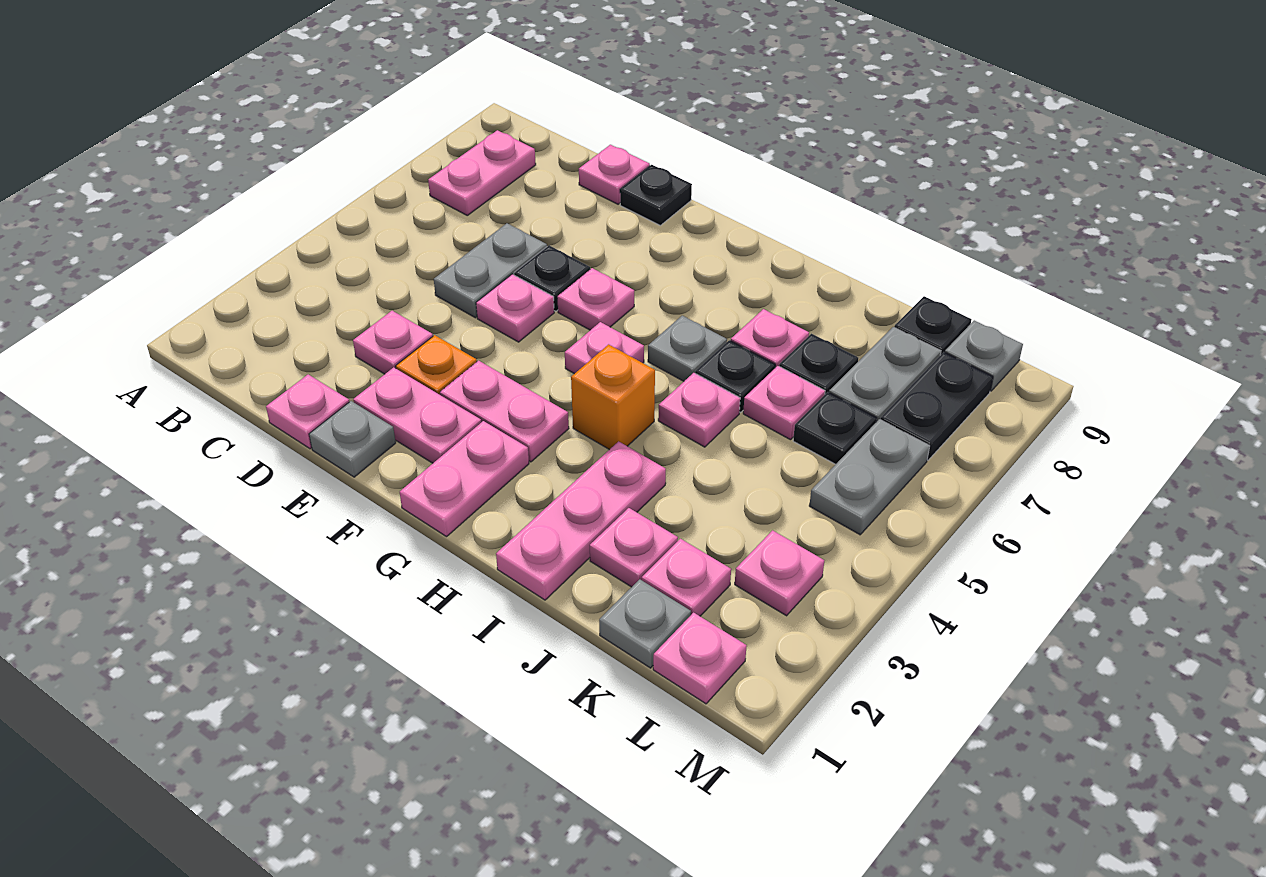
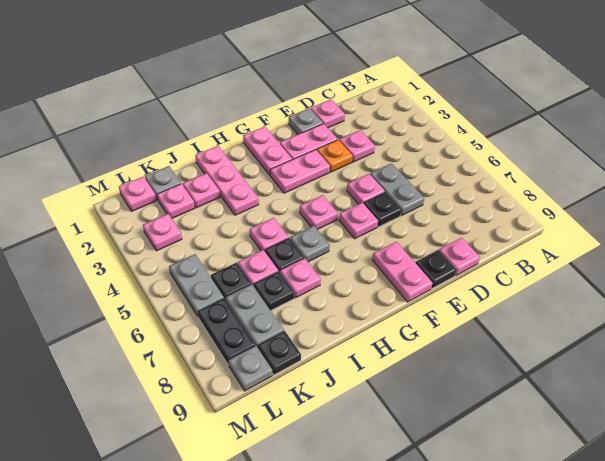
pink 1x2 plate [428,130,536,215] -> pink 1x2 plate moved to [372,242,433,302]
orange 1x1 brick [571,344,655,450] -> none

